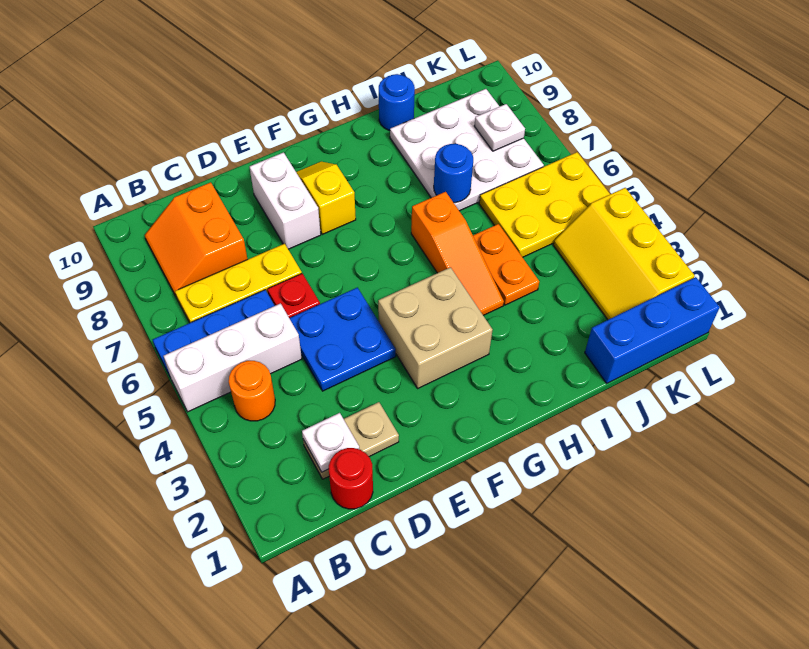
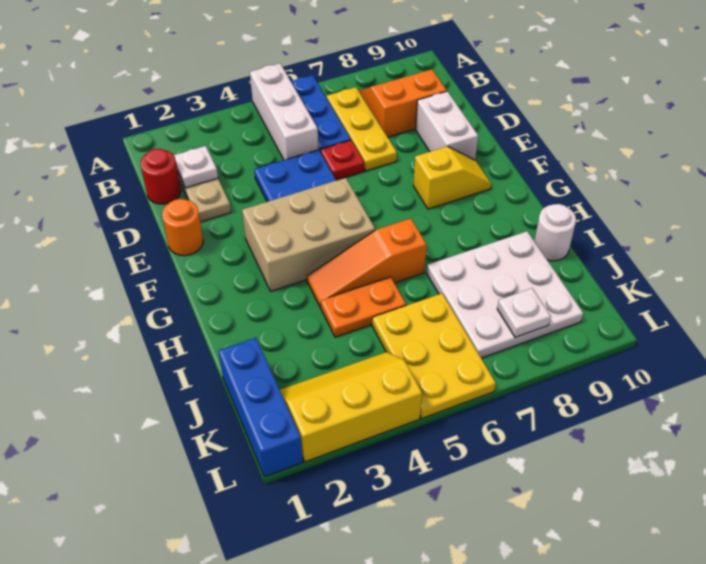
orange 1x1 round brick [229,361,275,421] -> orange 1x1 round brick moved to [162,199,203,256]
white 1x2 brick [250,152,321,249] -> white 1x2 brick turned to [416,91,478,160]
tan 2x2 brick [378,267,492,388] -> tan 2x3 brick [242,178,375,291]
blue 1x1 round brick [434,144,473,203] -> none
blue 1x1 round brick [379,74,415,131] -> white 1x1 round brick [534,204,576,261]

